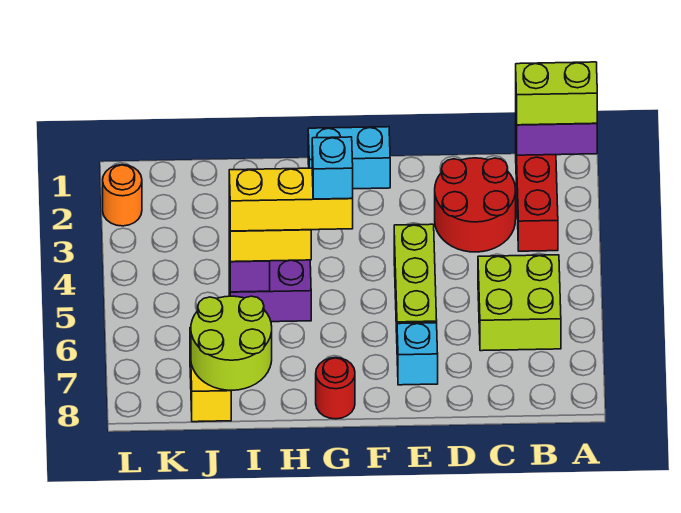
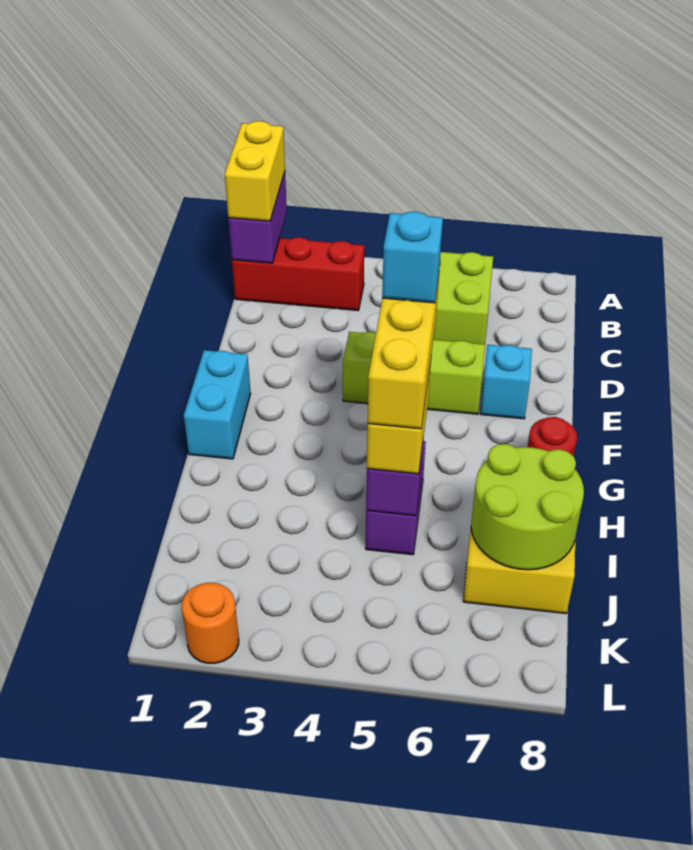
lime 1x2 brick [516,62,597,125] -> yellow 1x2 brick [225,121,285,221]
red 2x2 round brick [435,158,516,252] -> none

